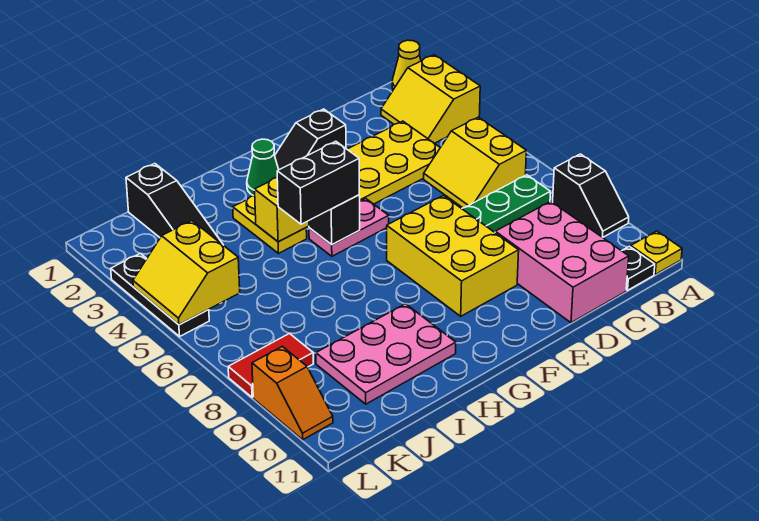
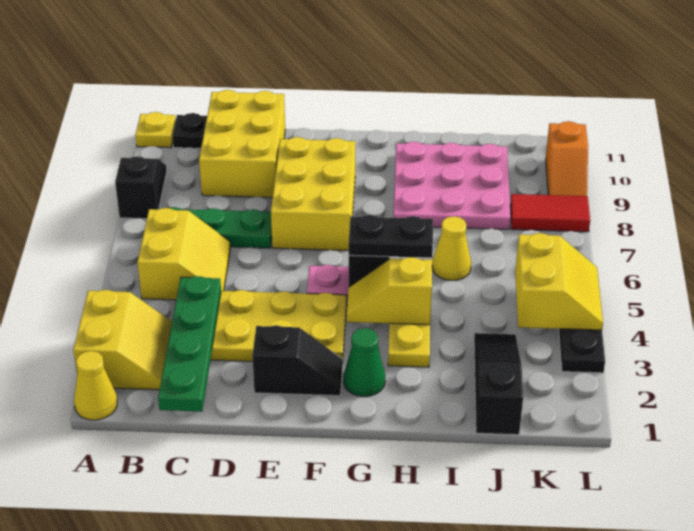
none -> green 1x4 plate [158,276,221,412]
pink 2x3 brick [495,201,629,323] -> yellow 2x3 brick [199,90,285,198]
black 1x2 brick [277,141,359,224] -> black 1x2 plate [349,215,433,258]
pink 2x3 plate [316,304,456,404] -> pink 3x3 plate [393,142,511,229]
none -> yellow 1x1 cone [432,216,471,281]
orange 1x2 slope [252,346,333,440] -> orange 1x2 slope turned to [546,121,588,196]

